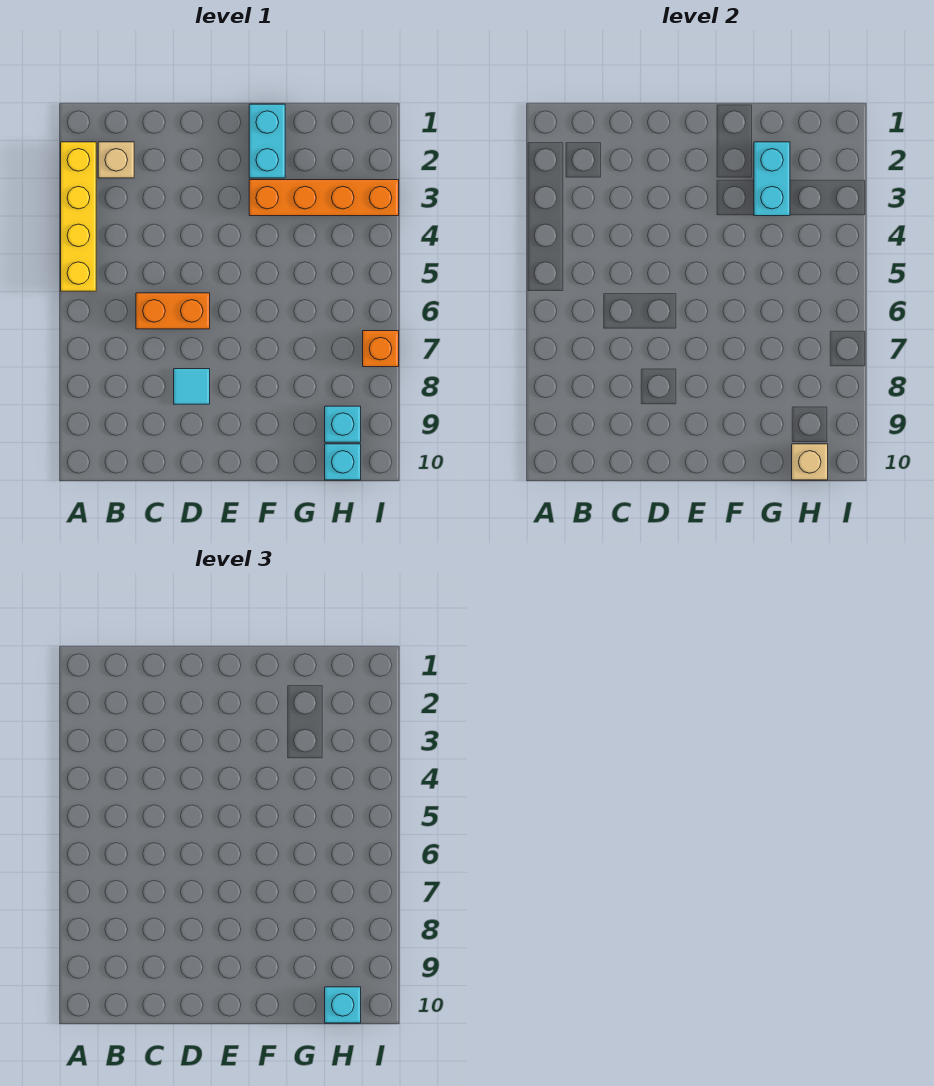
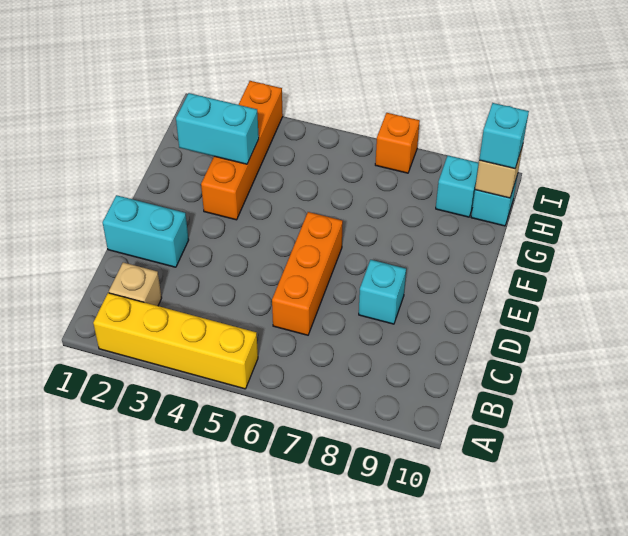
orange 1x2 brick [136,293,210,329] -> orange 1x3 brick [272,212,343,335]
cyan 1x1 tile [174,369,210,404] -> cyan 1x1 brick [359,260,406,324]
cyan 1x2 brick [249,104,285,178] -> cyan 1x2 brick moved to [103,195,189,267]

